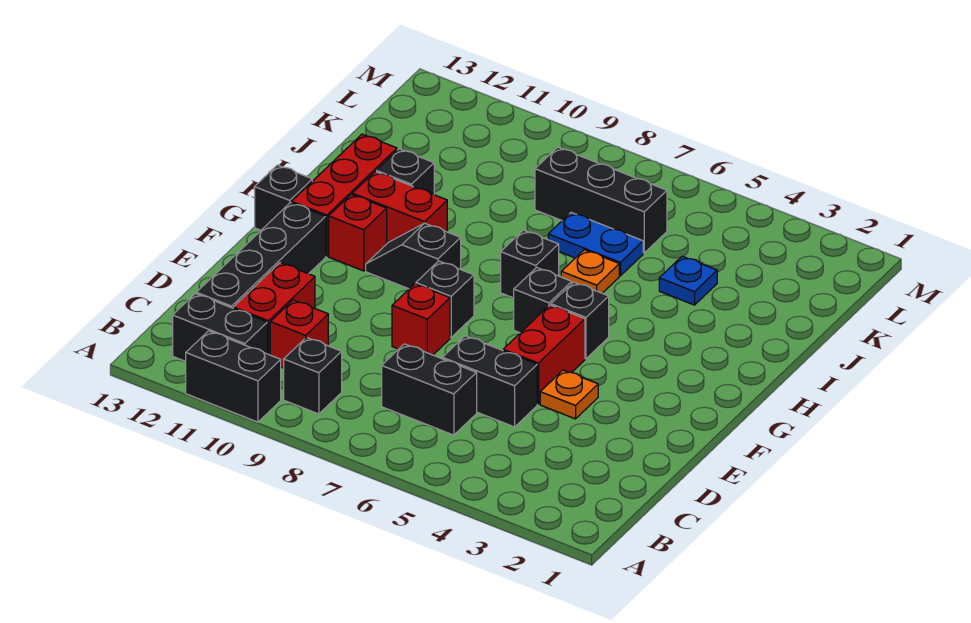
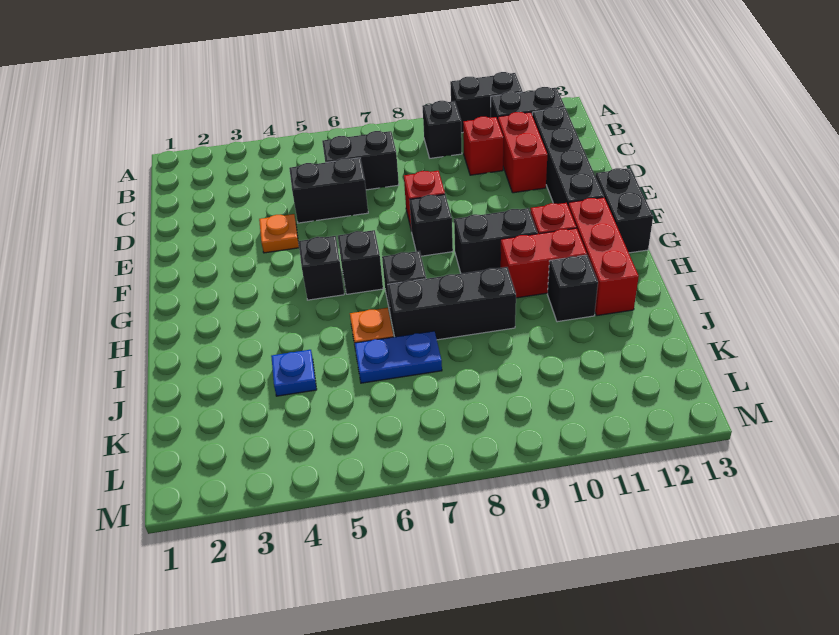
red 1x2 brick [503,305,585,404] -> none
black 1x2 slope [366,223,461,289] -> black 1x2 brick [454,208,537,274]
black 1x1 brick [255,165,312,230] -> black 1x2 brick [595,168,653,253]
black 1x3 brick [535,147,667,253] -> black 1x3 brick moved to [388,267,516,340]

